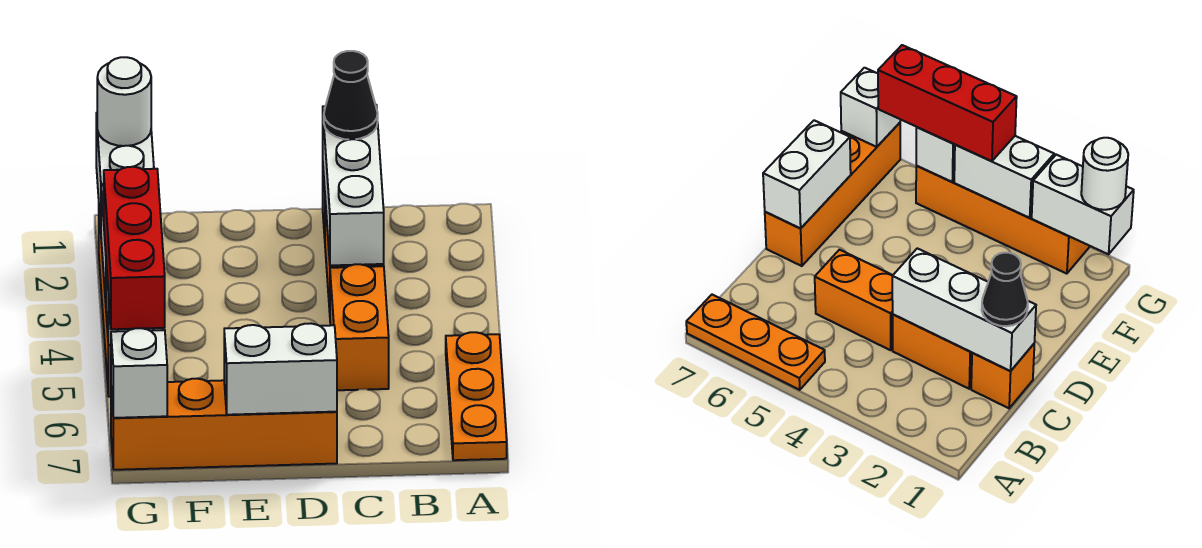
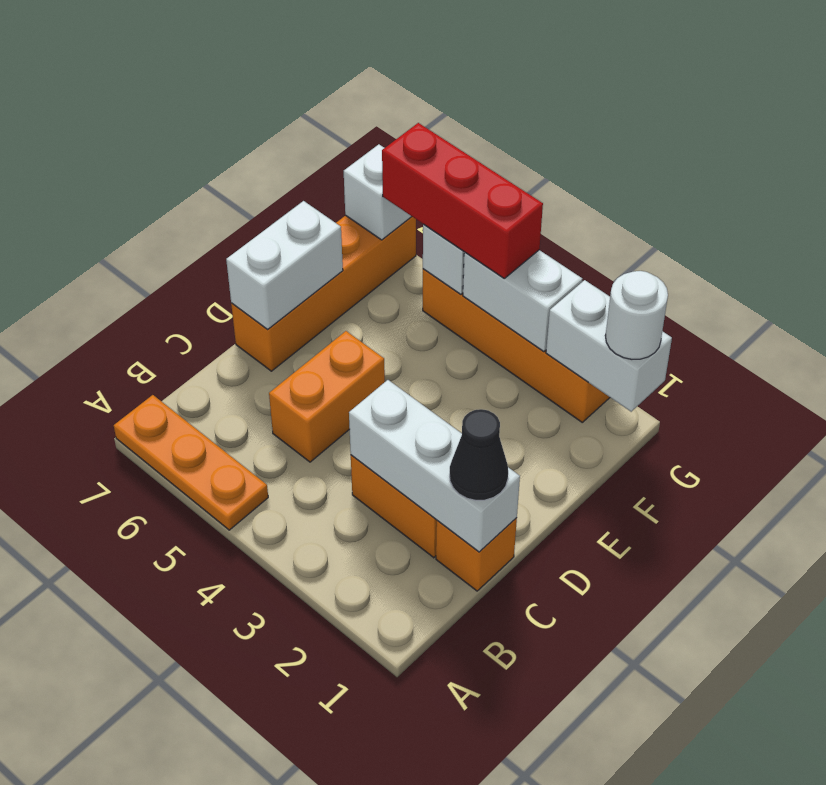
orange 1x2 brick [330,264,389,390] -> orange 1x2 brick turned to [269,331,385,462]

